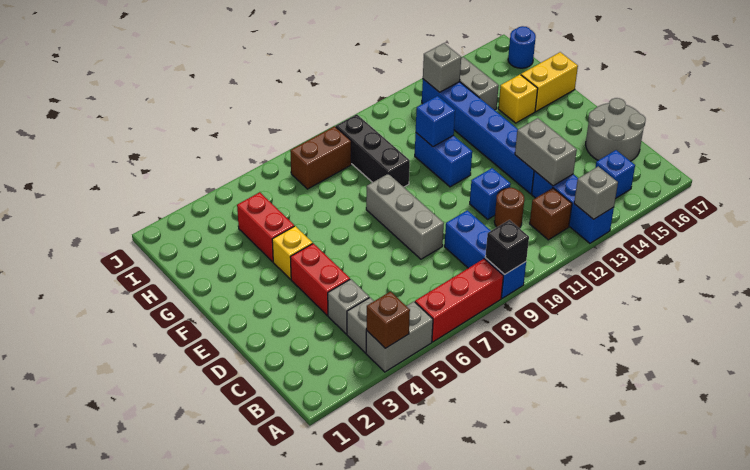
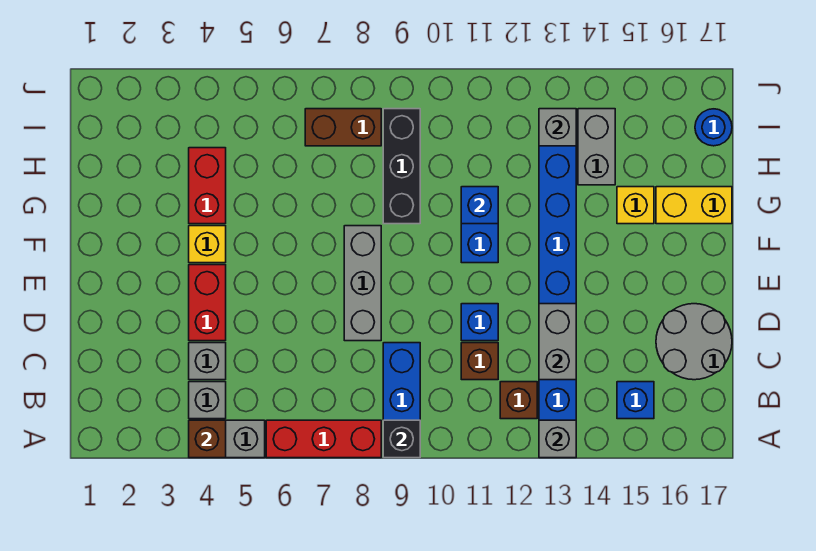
brown 1x1 round brick [494,188,524,228] -> brown 1x1 brick [461,343,498,380]

